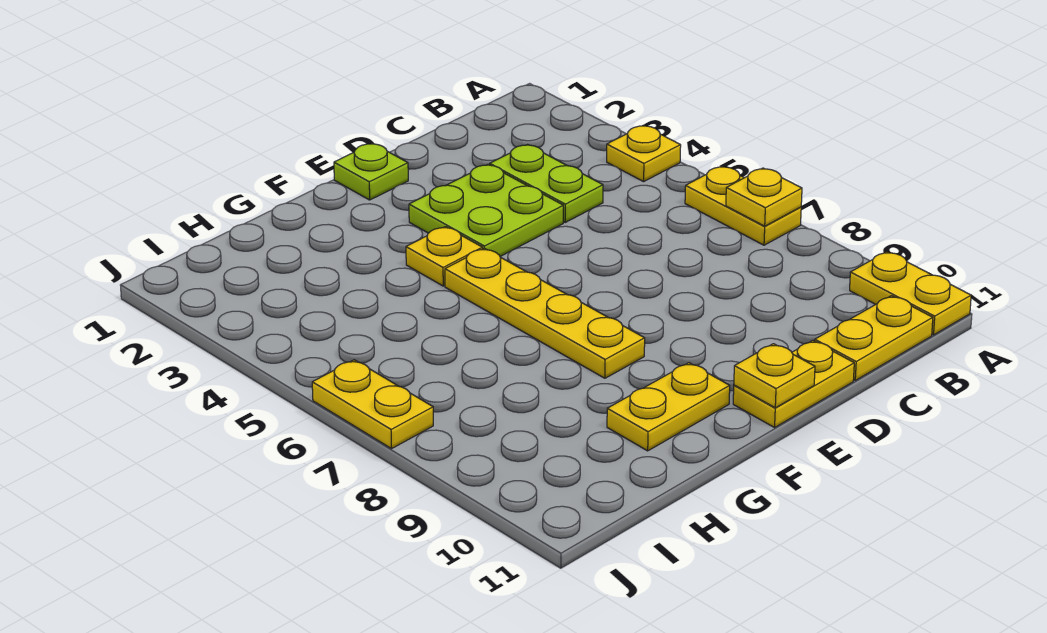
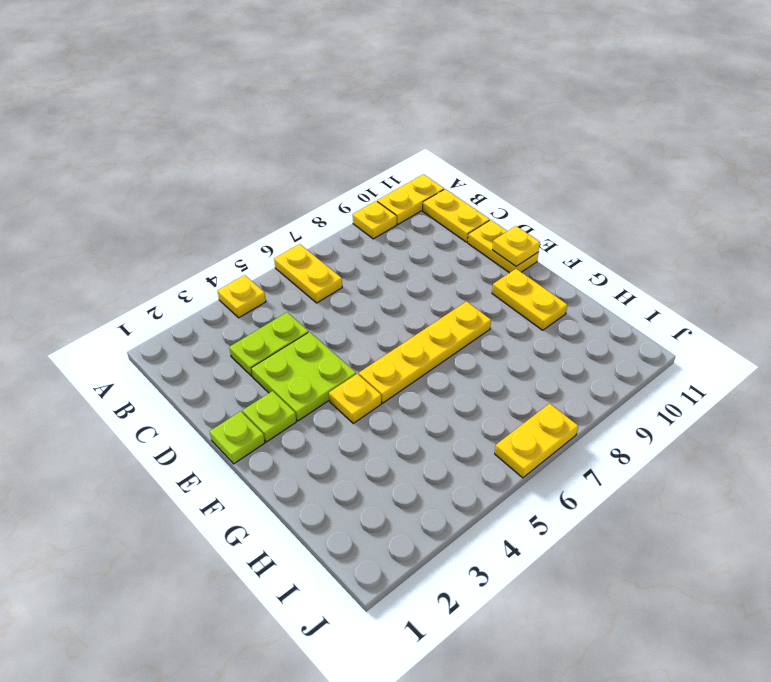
yellow 1x2 plate [685,166,801,245] -> yellow 1x2 plate turned to [274,244,342,303]
yellow 1x1 plate [726,168,802,226] -> yellow 1x1 plate moved to [353,201,397,239]
none -> lime 1x1 plate [242,391,296,442]

